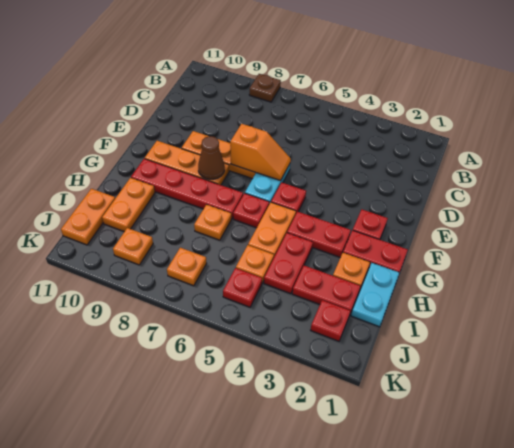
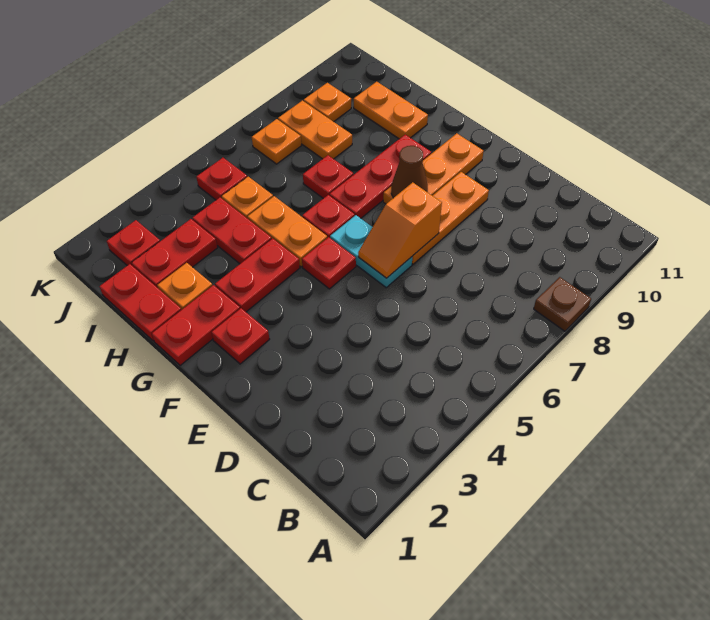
red 1x4 plate [131,159,243,219] -> red 1x3 plate [330,135,431,218]
cyan 1x2 plate [351,263,399,327] -> red 1x2 plate [99,264,181,341]
orange 1x1 plate [194,205,231,240] -> red 1x1 plate [303,155,353,198]
orange 1x2 plate [61,189,115,245] -> orange 1x2 plate moved to [278,101,352,159]

